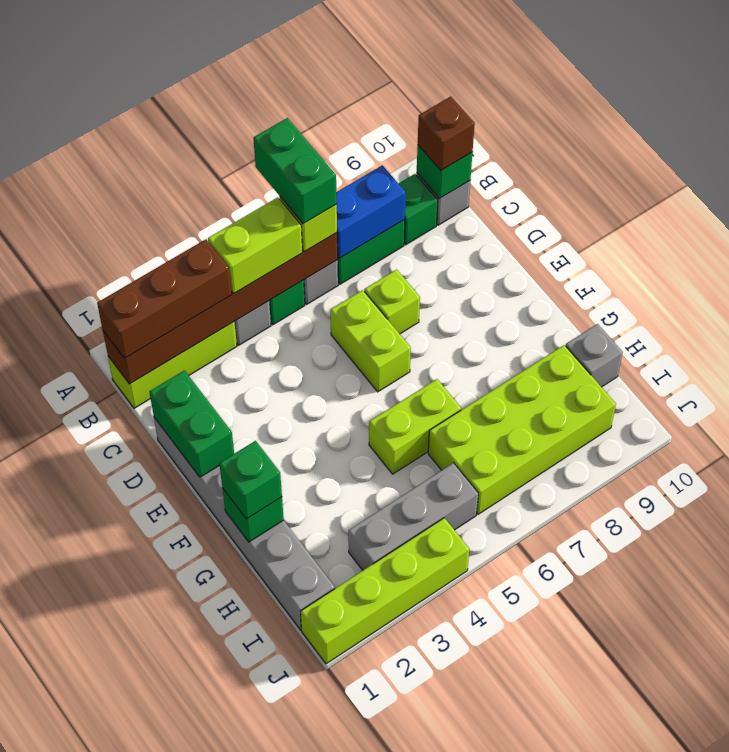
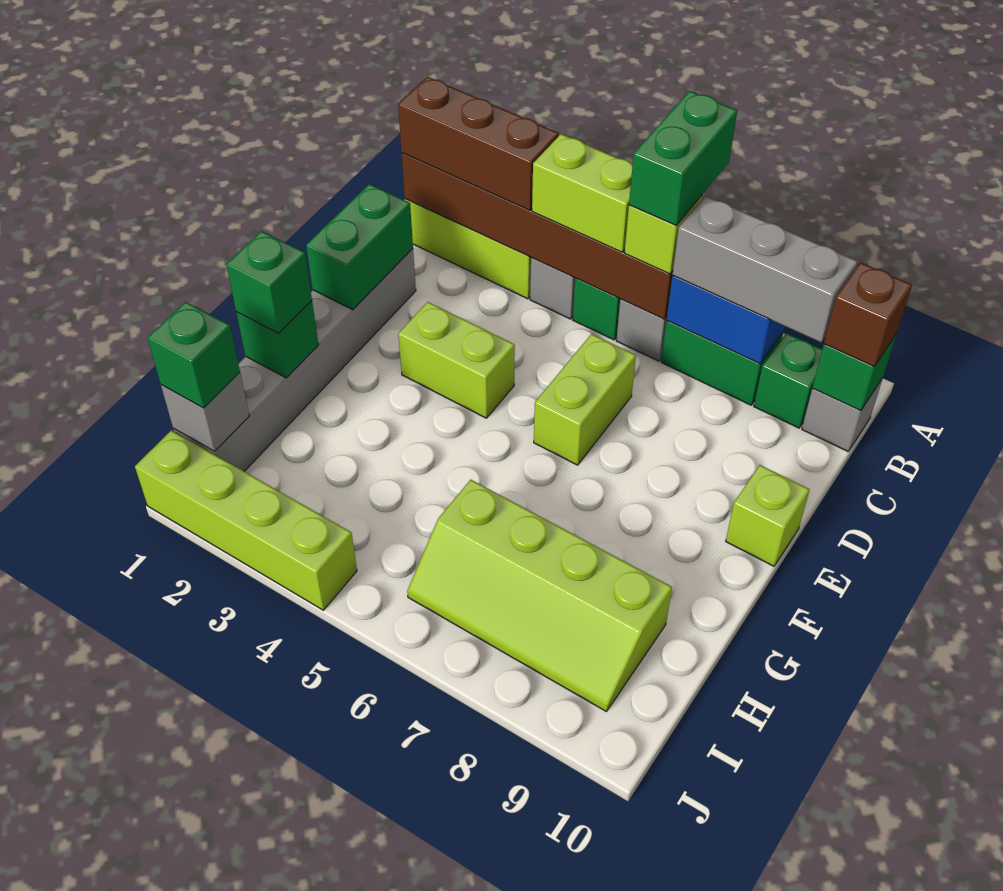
lime 1x1 brick [364,270,420,334] -> lime 1x1 brick moved to [726,465,810,566]
lime 1x2 brick [369,379,461,474] -> lime 1x2 brick moved to [398,302,515,418]
lime 2x4 brick [428,345,616,514] -> lime 2x4 slope [407,480,672,712]
grey 1x1 brick [566,324,623,387] -> grey 1x1 brick moved to [161,372,249,451]
none -> green 1x1 brick [147,302,240,408]
grey 1x3 brick [348,463,478,570] -> grey 1x3 brick moved to [673,196,858,342]

